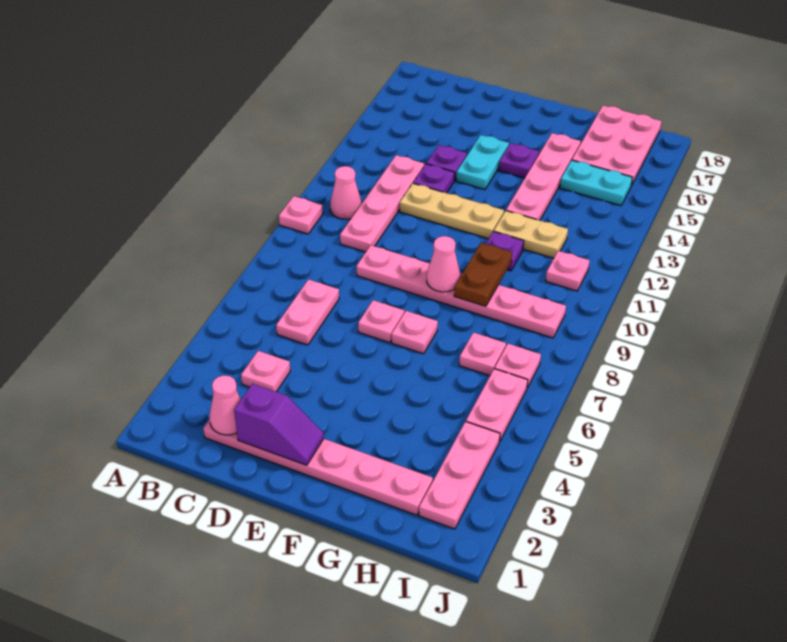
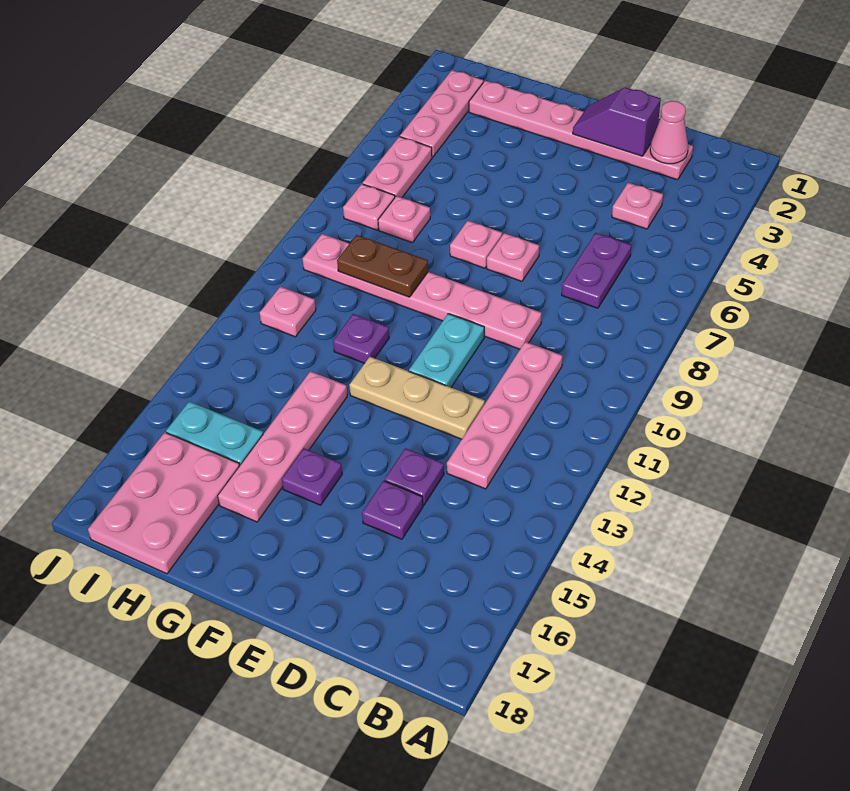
pink 1x1 plate [279,196,323,234] -> none
pink 1x1 cone [330,166,362,219] -> none
pink 1x2 plate [276,279,339,345] -> purple 1x2 plate [562,233,631,308]
purple 1x1 plate [413,164,455,193] -> purple 1x1 plate moved to [362,481,423,539]
cyan 1x2 plate [456,135,509,190] -> cyan 1x2 plate moved to [409,314,484,387]
pink 1x1 cone [427,236,460,292] -> none
brown 1x2 plate [454,243,512,306] -> brown 1x2 plate turned to [337,235,428,297]
tan 1x2 plate [494,211,568,258] -> none

